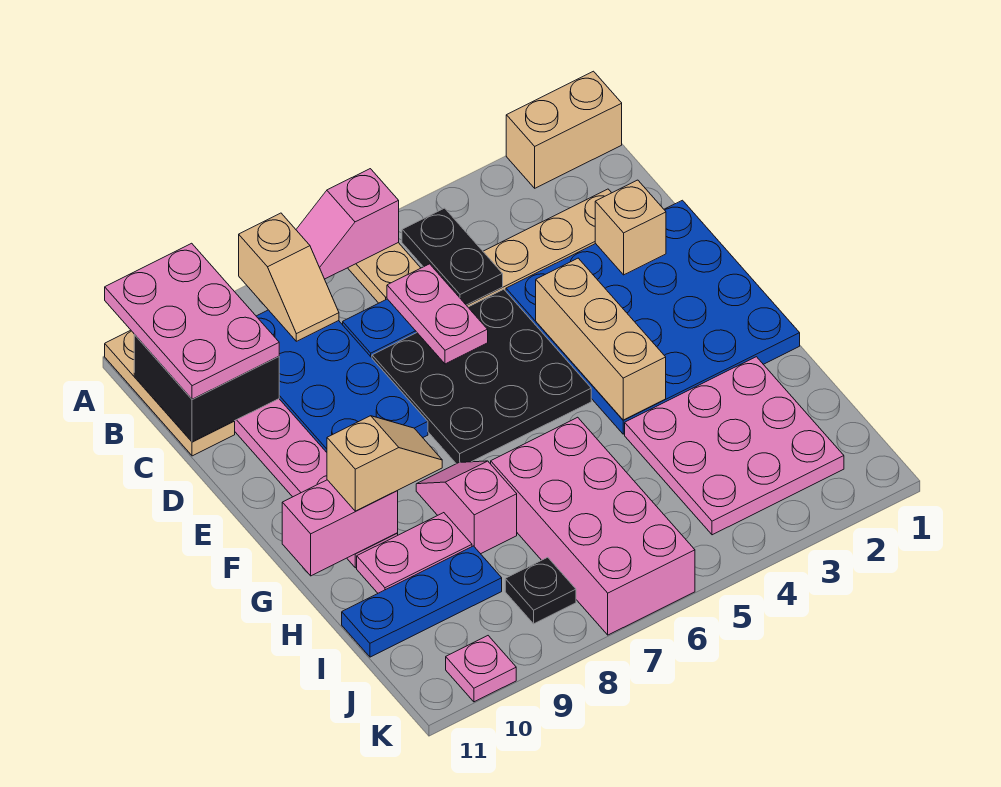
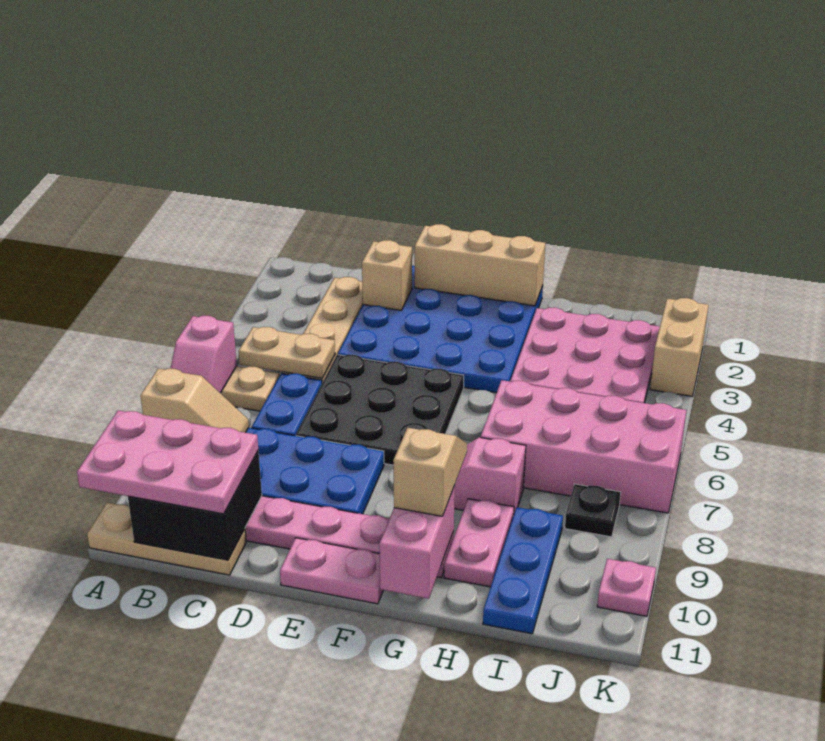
tan 1x2 brick [506,71,622,188] -> tan 1x2 brick moved to [650,298,708,396]
black 1x2 plate [402,208,503,305] -> tan 1x2 plate [238,327,335,378]
pink 1x2 plate [387,264,488,364] -> pink 1x2 plate moved to [280,538,383,604]
tan 1x3 brick [536,258,666,420] -> tan 1x3 brick moved to [415,224,545,306]

